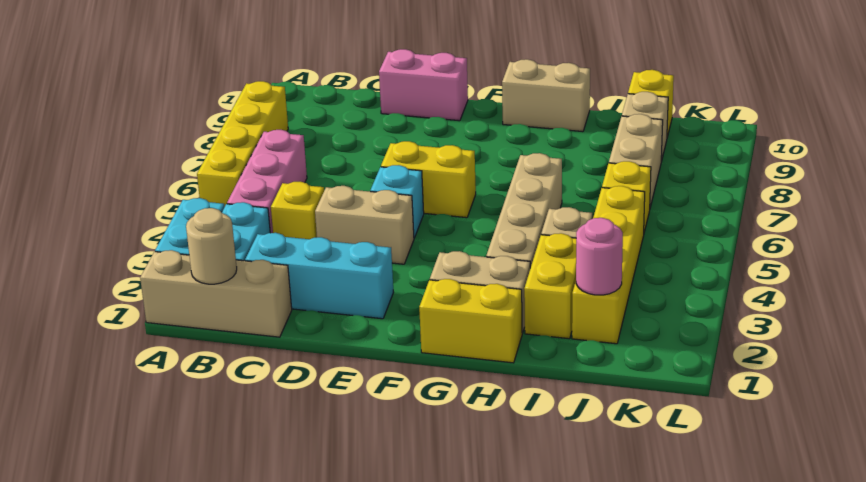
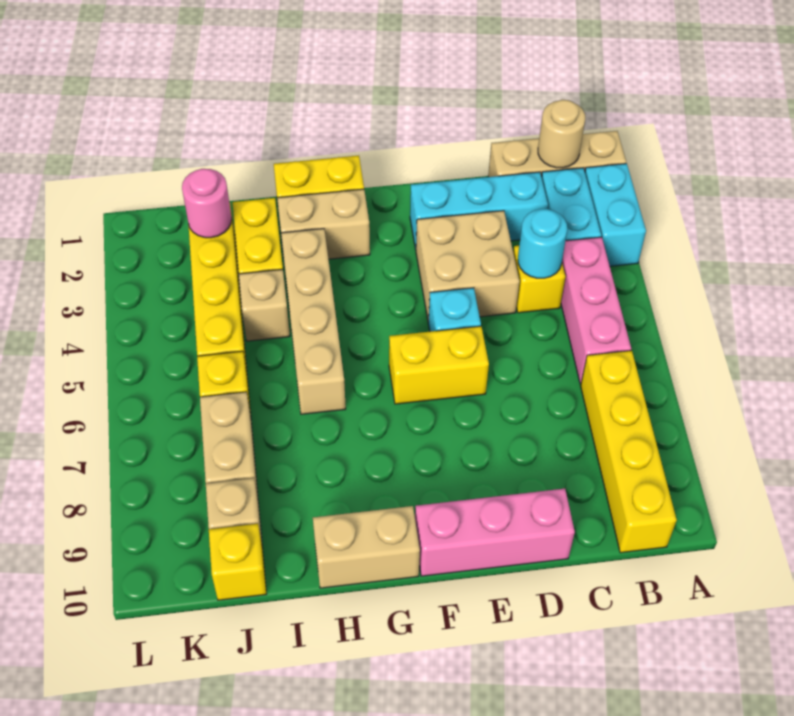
yellow 1x4 brick [197,81,288,207] -> yellow 1x4 brick moved to [581,351,677,553]
none -> cyan 1x1 round brick [518,209,567,278]
tan 1x2 brick [315,186,414,264] -> tan 2x2 brick [416,211,520,322]
pink 1x2 brick [379,49,468,121] -> pink 1x3 brick [415,489,575,576]

